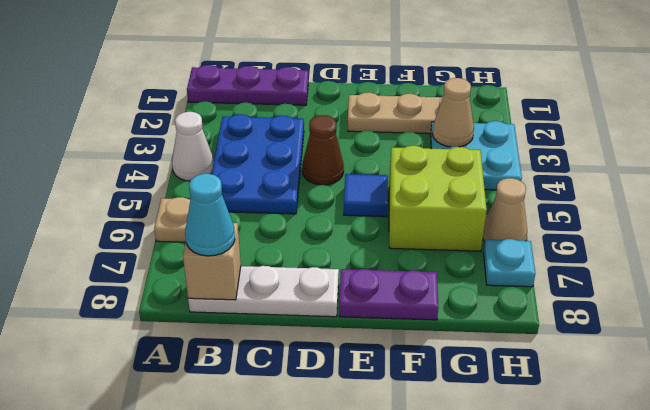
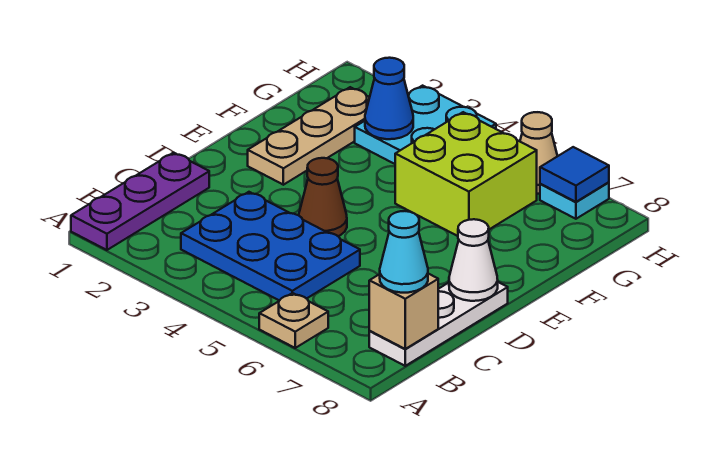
white 1x1 cone [172,112,214,181] -> white 1x1 cone moved to [449,219,498,301]
blue 1x1 tile [344,174,388,217] -> blue 1x1 tile moved to [540,147,609,202]
purple 1x2 plate [339,269,438,320] -> none
tan 1x1 cone [432,78,474,147] -> blue 1x1 cone [365,58,413,139]

